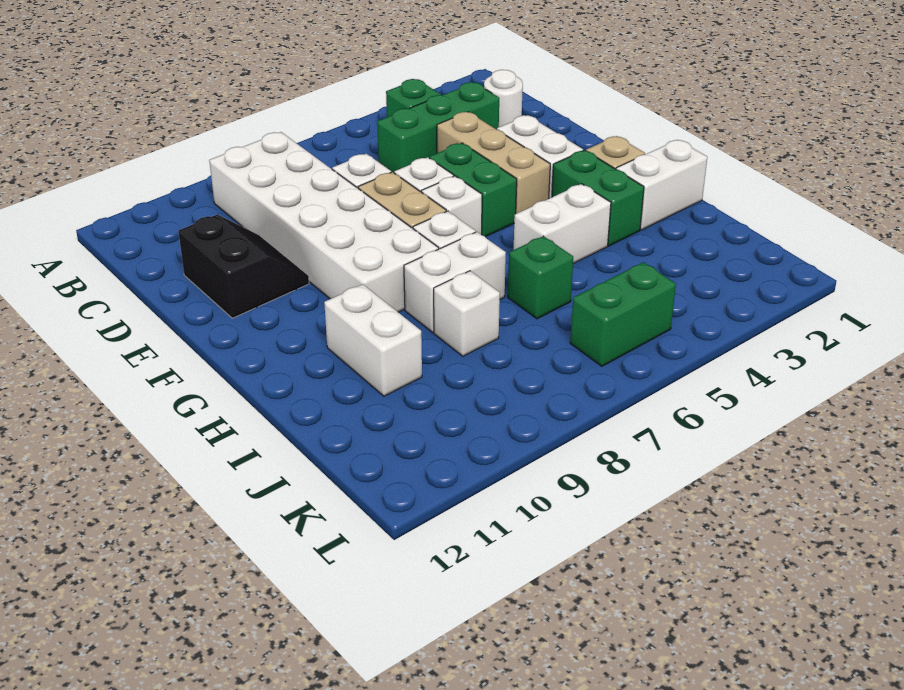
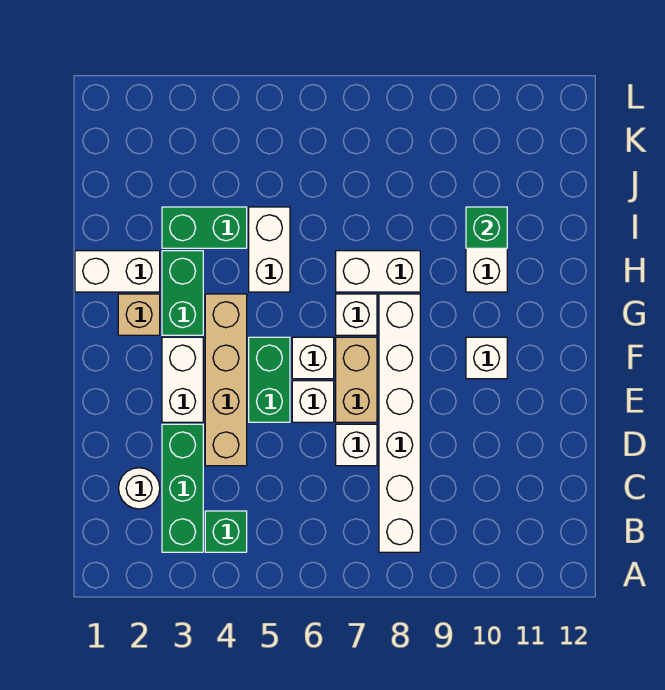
white 2x6 brick [209,132,439,312] -> white 1x6 brick [379,294,420,552]
green 1x3 brick [377,82,499,173] -> green 1x3 brick turned to [162,424,203,552]
tan 1x3 brick [437,112,550,214] -> tan 1x4 brick [205,294,247,466]
black 2x2 slope [178,214,309,318] -> none
white 1x2 brick [514,184,611,264] -> white 1x2 brick turned to [249,207,290,292]
green 1x1 brick [508,236,573,319] -> green 1x1 brick moved to [466,207,507,248]
white 1x1 brick [434,271,500,356] -> white 1x1 brick moved to [466,337,507,379]
green 1x2 brick [570,262,676,366] -> green 1x2 brick moved to [162,207,247,248]

